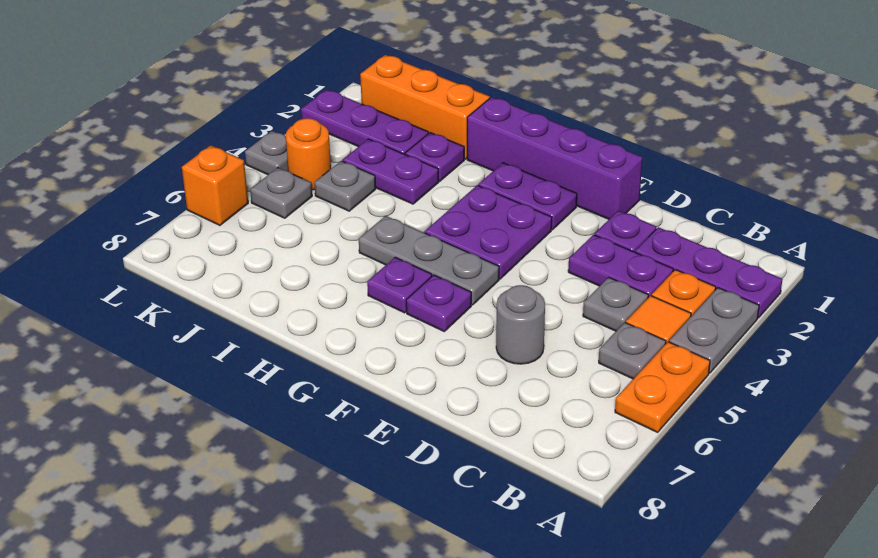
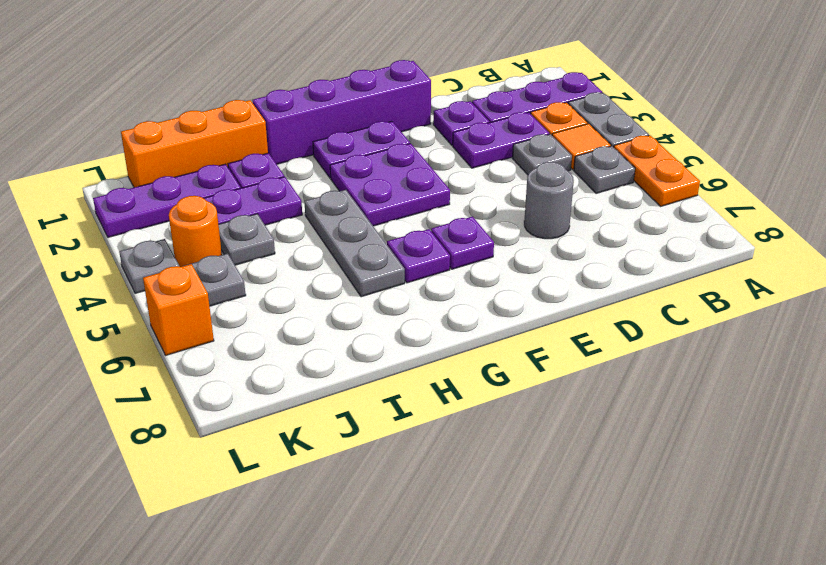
grey 1x3 plate [359,216,499,305] -> grey 1x3 plate turned to [304,190,405,297]

